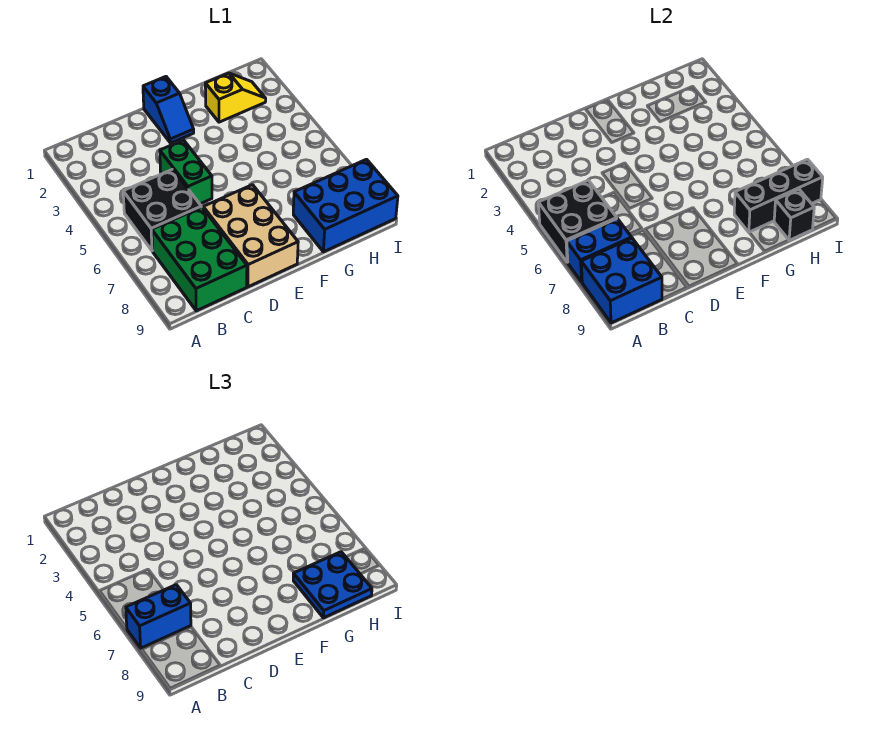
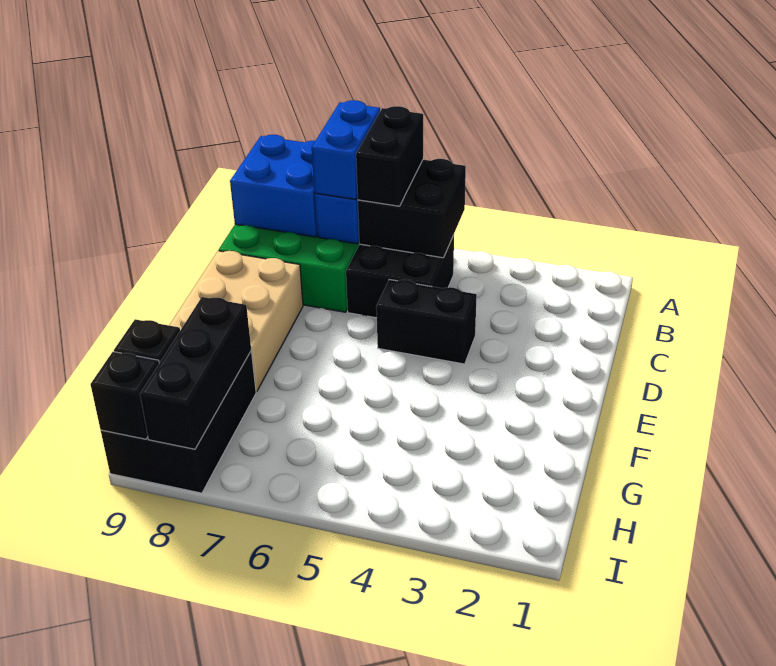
none -> black 1x2 brick [356,106,423,206]
green 1x2 brick [160,140,212,204] -> black 1x2 brick [376,280,477,364]
tan 2x3 brick [203,185,298,287] -> tan 2x3 brick turned to [169,251,303,392]
blue 1x2 slope [143,77,194,143] -> none
yellow 1x2 slope [205,73,266,122] -> none
blue 2x3 brick [293,159,398,252] -> black 2x3 brick [101,351,256,493]
blue 2x2 plate [293,552,372,618] -> none
none -> black 1x1 brick [90,352,159,439]

